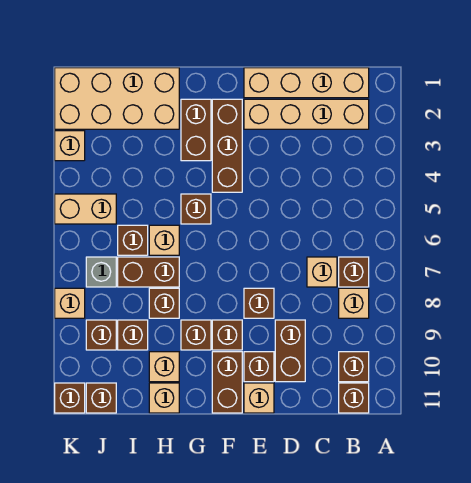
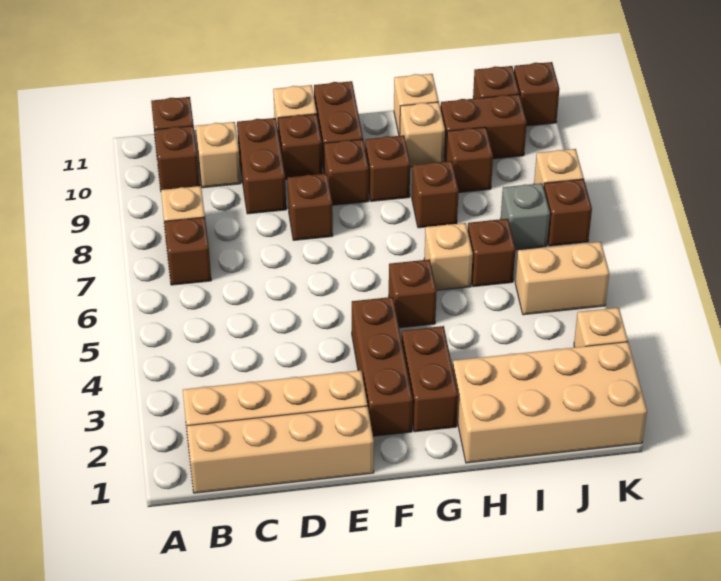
tan 1x1 brick [307,257,337,287] -> tan 1x1 brick moved to [196,122,241,188]
brown 1x2 brick [118,257,179,287] -> brown 1x2 brick moved to [441,94,527,161]
brown 1x1 brick [86,320,116,350] -> brown 1x1 brick moved to [544,179,592,246]

